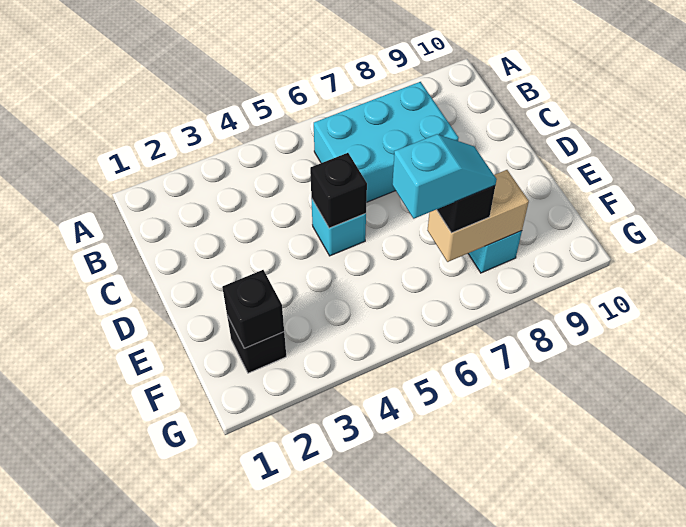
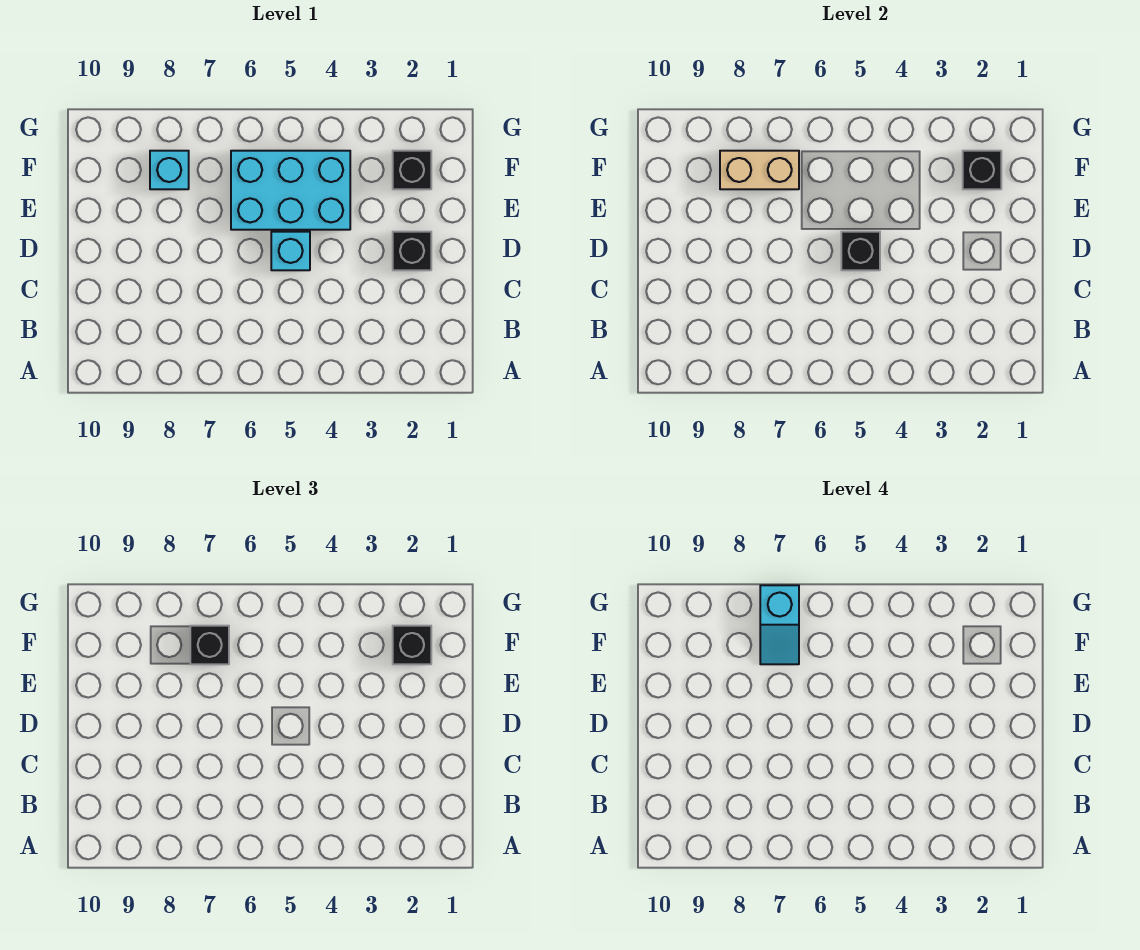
cyan 2x3 brick [314,82,458,202] -> cyan 2x3 brick moved to [231,151,350,230]
none -> black 1x1 brick [393,232,431,270]
none -> black 1x1 brick [393,626,431,664]
cyan 1x2 slope [392,134,497,219] -> cyan 1x2 slope turned to [760,585,799,664]

